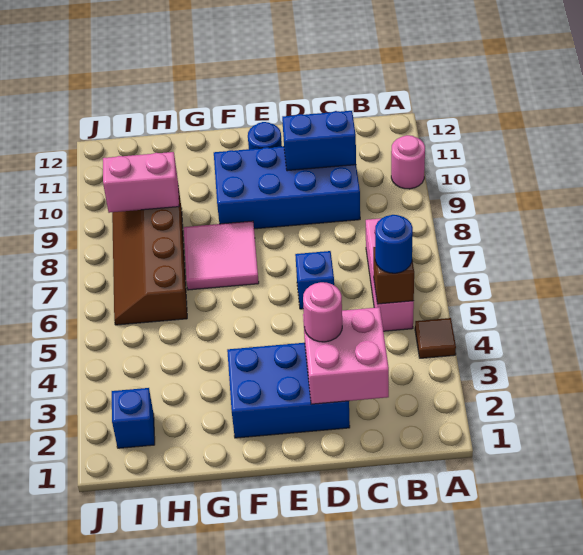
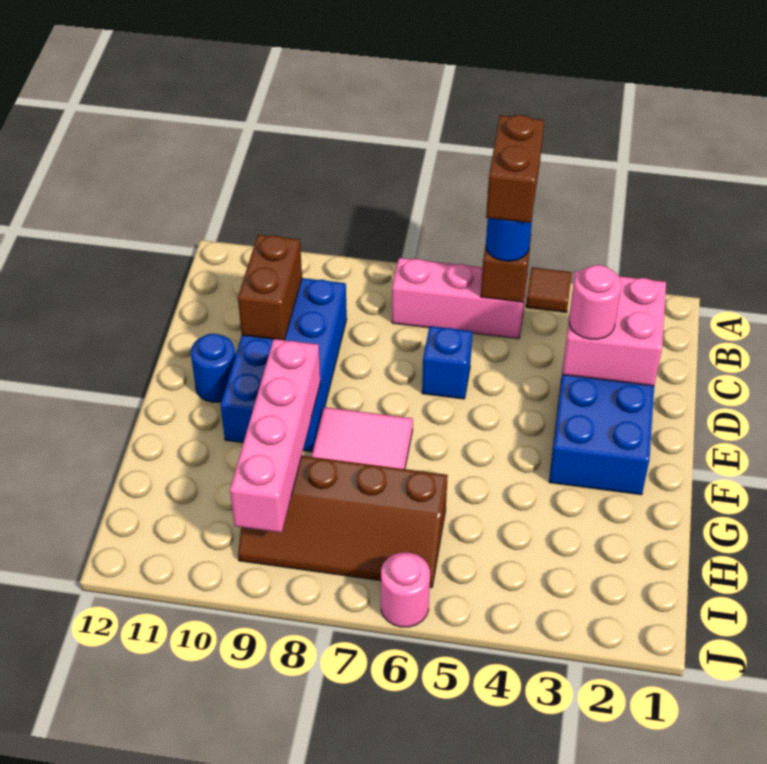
none -> brown 1x2 brick [486,115,544,223]
pink 1x1 round brick [391,135,425,189] -> pink 1x1 round brick moved to [381,553,430,627]
blue 1x2 brick [282,111,356,171] -> brown 1x2 brick [238,235,302,340]
pink 1x2 brick [103,152,179,213] -> pink 1x4 brick [230,339,320,533]
blue 1x1 brick [112,388,155,448] -> none

